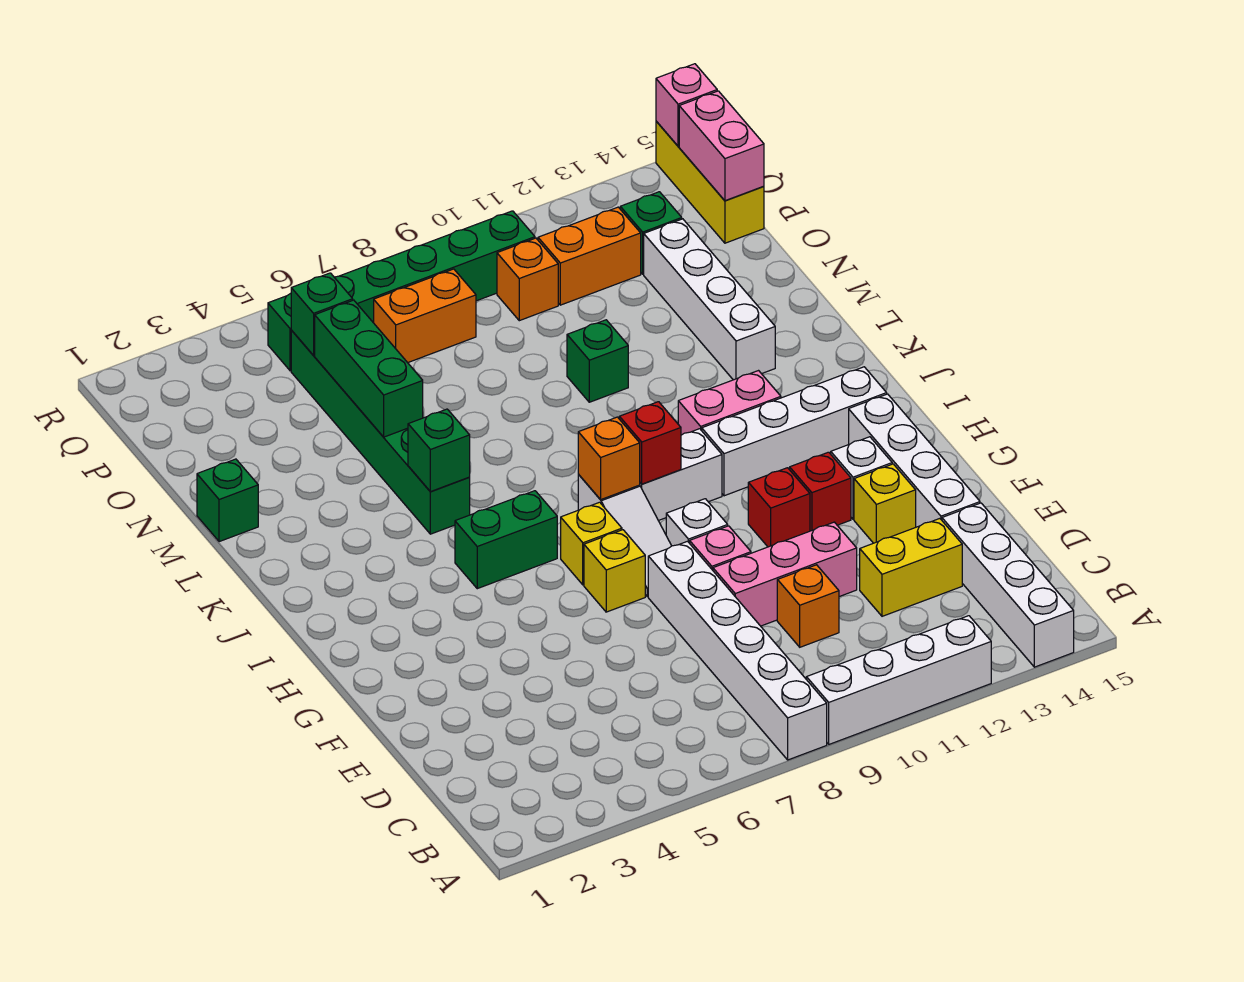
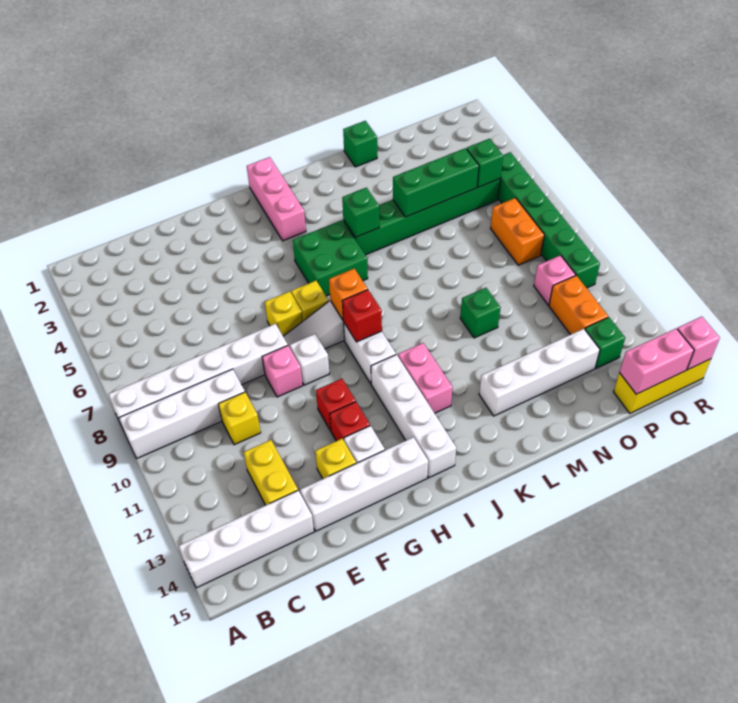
white 1x4 brick [806,616,991,744] -> white 1x4 brick turned to [119,369,245,458]
orange 1x1 brick [777,565,839,647] -> yellow 1x1 brick [218,392,261,445]
pink 1x3 brick [713,522,857,626] -> pink 1x3 brick moved to [247,157,306,241]
green 1x2 brick [455,491,557,589] -> green 2x2 brick [293,220,368,296]
orange 1x1 brick [497,238,558,321] -> pink 1x1 brick [534,255,576,305]

